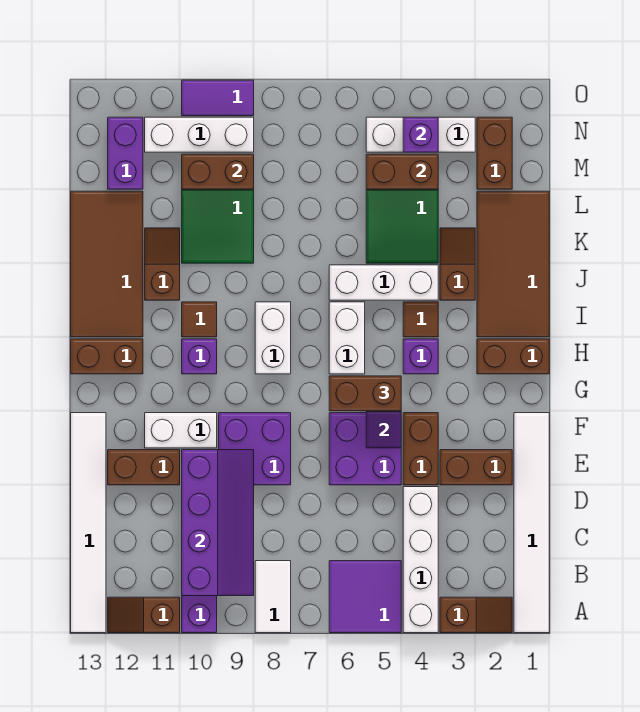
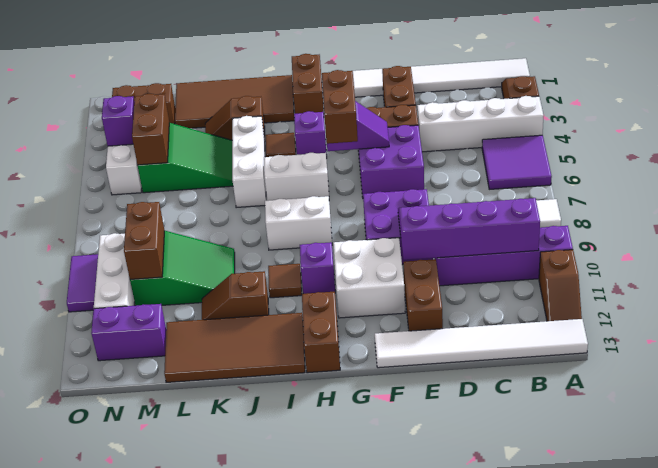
white 1x2 brick [145,413,217,448] -> white 2x2 brick [333,238,405,318]

